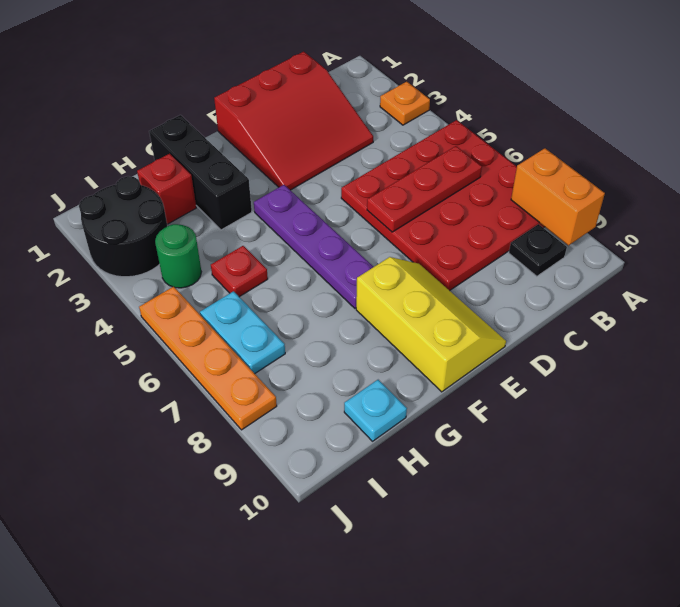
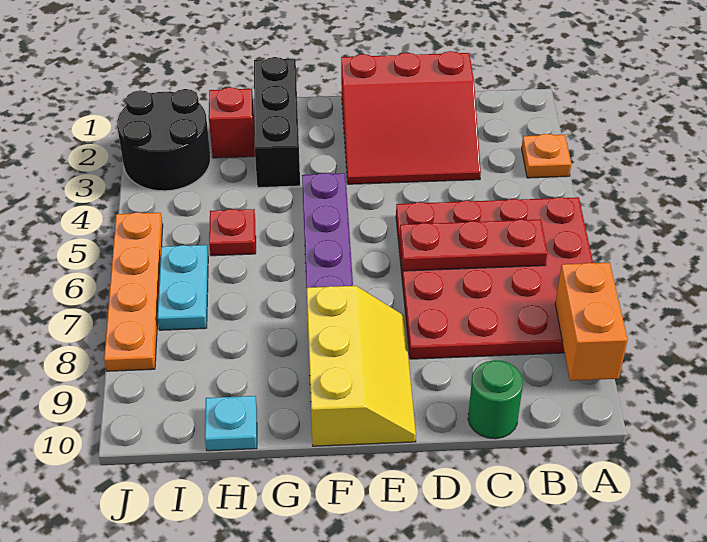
black 1x1 plate [509,224,567,276] -> none
green 1x1 round brick [155,224,201,288] -> green 1x1 round brick moved to [468,360,523,439]

